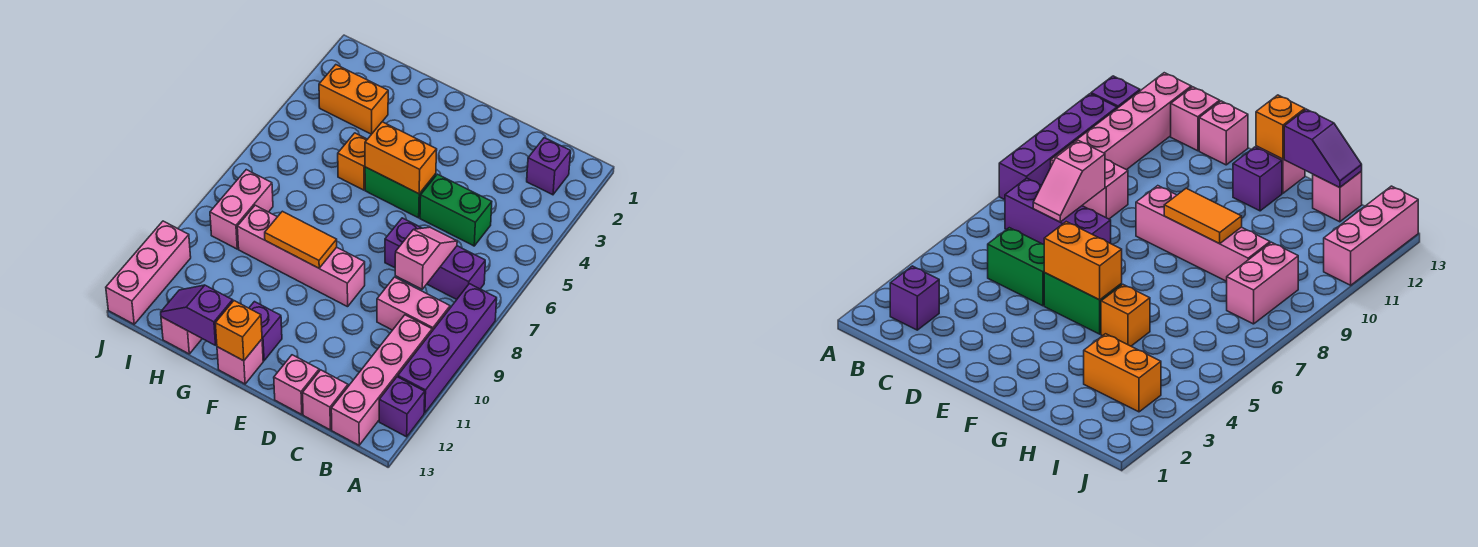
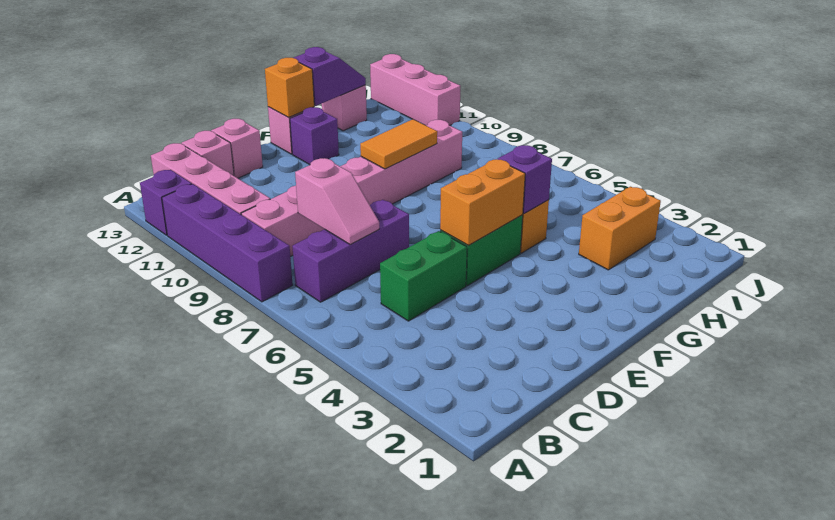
purple 1x1 brick [527,138,571,195] -> purple 1x1 brick moved to [498,145,552,213]
pink 1x2 brick [210,170,273,249] -> none

